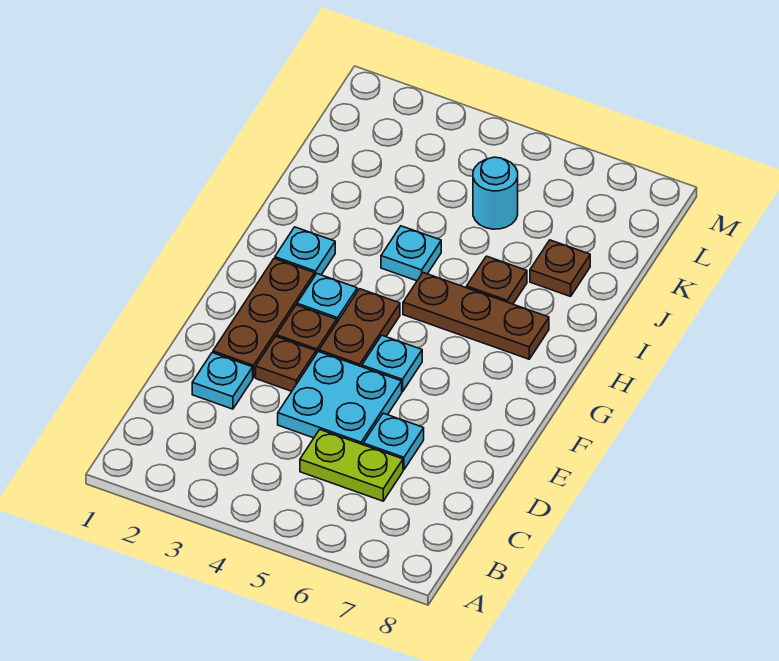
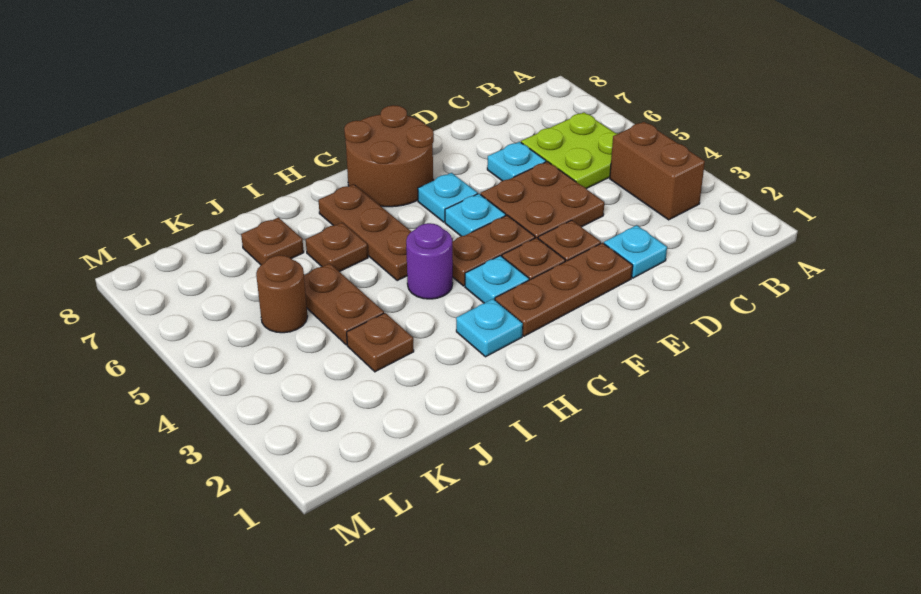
none -> brown 1x2 brick [610,122,705,220]
lime 1x2 plate [300,430,403,501] -> lime 2x2 plate [521,112,617,189]
cyan 2x2 plate [278,352,402,445] -> brown 2x2 plate [481,161,604,238]
none -> brown 2x2 round brick [344,105,434,207]
none -> purple 1x1 round brick [406,223,453,299]
cyan 1x1 plate [381,226,441,281] -> cyan 1x1 plate moved to [418,173,478,222]
none -> brown 1x1 plate [347,313,414,372]
none -> brown 1x2 plate [304,263,384,345]
cyan 1x1 round brick [473,157,518,229] -> brown 1x1 round brick [256,255,308,333]

